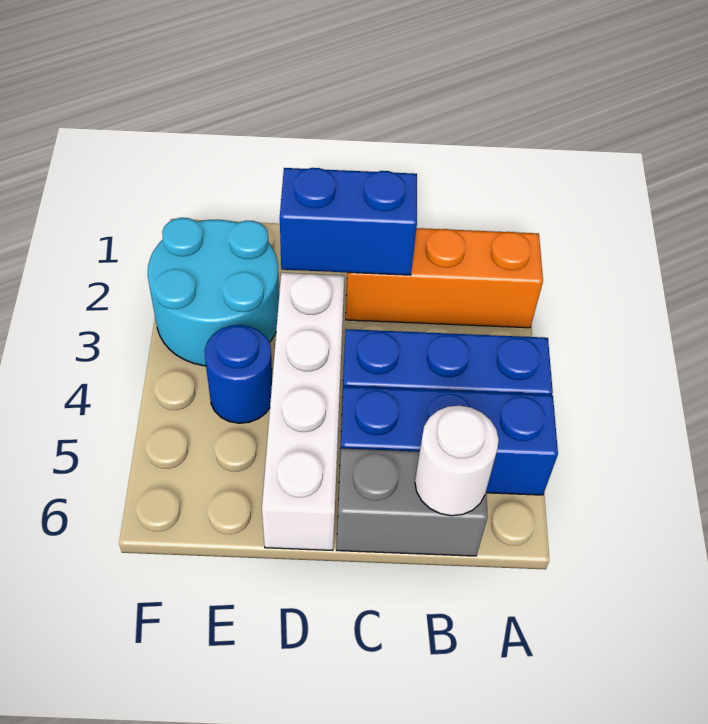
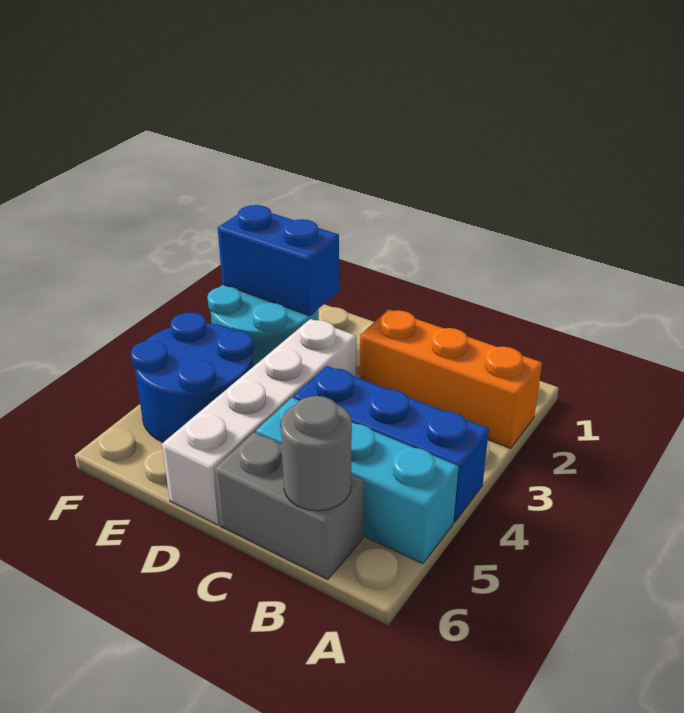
blue 1x3 brick [339,387,558,495] -> cyan 1x3 brick [256,398,459,564]
white 1x1 round brick [415,406,499,516] -> grey 1x1 round brick [281,396,352,511]
blue 1x2 brick [280,168,417,275] -> blue 1x2 brick moved to [218,205,339,316]
blue 1x1 round brick [204,325,272,423] -> blue 2x2 round brick [131,313,253,442]

